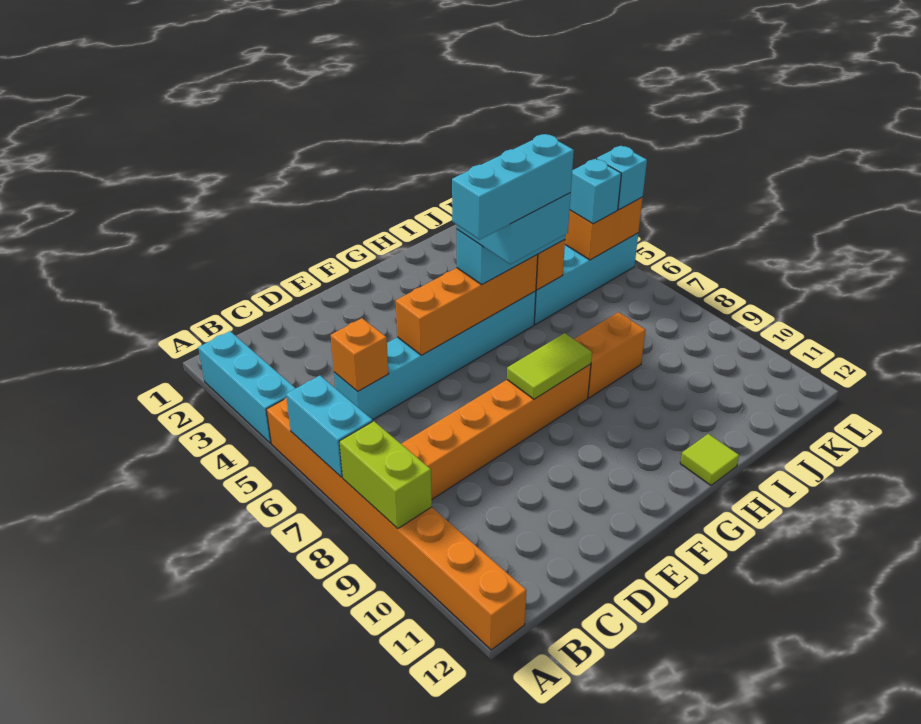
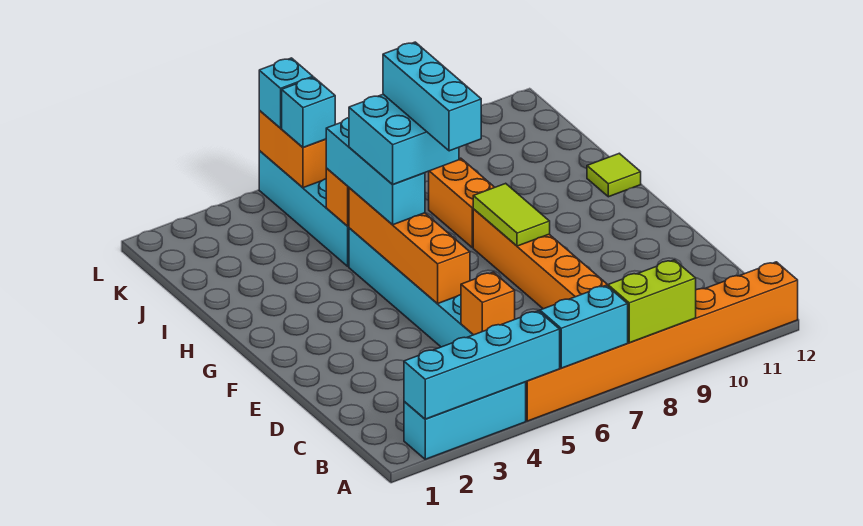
none -> cyan 1x4 brick [404,311,560,419]

